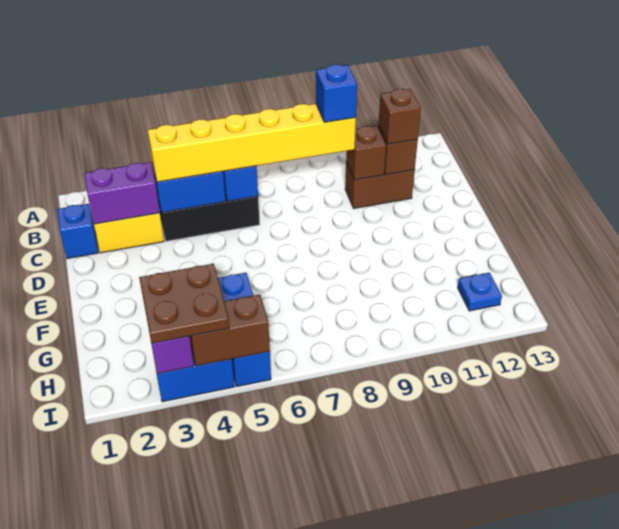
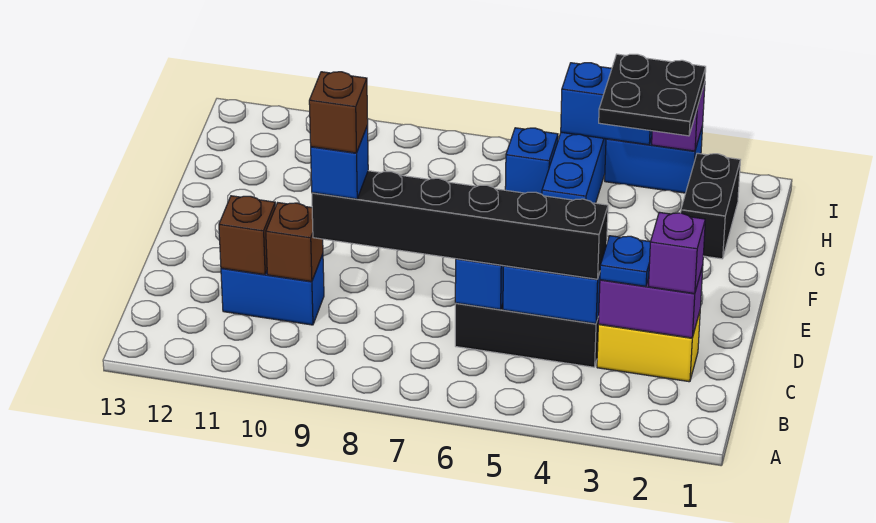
blue 1x1 brick [57,204,98,259] -> blue 1x1 brick moved to [505,128,558,194]
none -> purple 1x1 brick [648,212,705,294]
yellow 1x6 brick [148,104,356,182] -> black 1x6 brick [312,171,608,279]
brown 1x2 brick [345,162,415,208] -> blue 1x2 brick [221,254,324,325]
brown 1x1 brick [379,89,421,144] -> brown 1x1 brick moved to [309,72,368,153]
none -> black 1x2 brick [681,153,740,259]
brown 2x2 plate [139,264,229,343] -> black 2x2 plate [599,54,706,136]
blue 1x1 plate [458,273,502,311] -> blue 1x1 plate moved to [600,236,650,286]
brown 1x2 brick [190,295,270,366] -> blue 1x2 brick [561,63,652,145]

